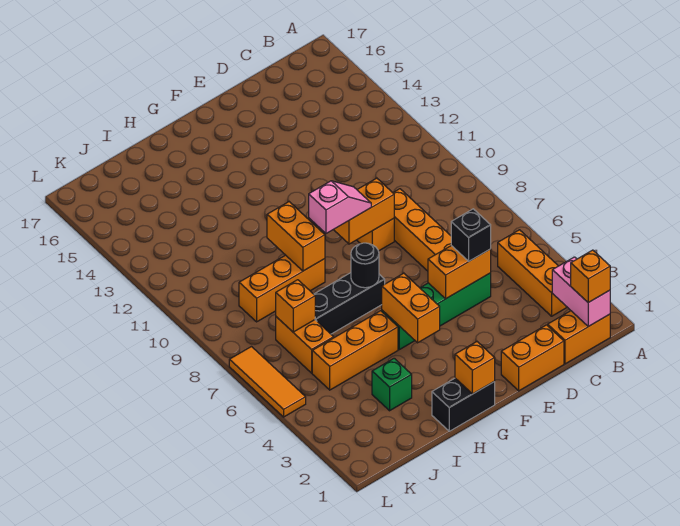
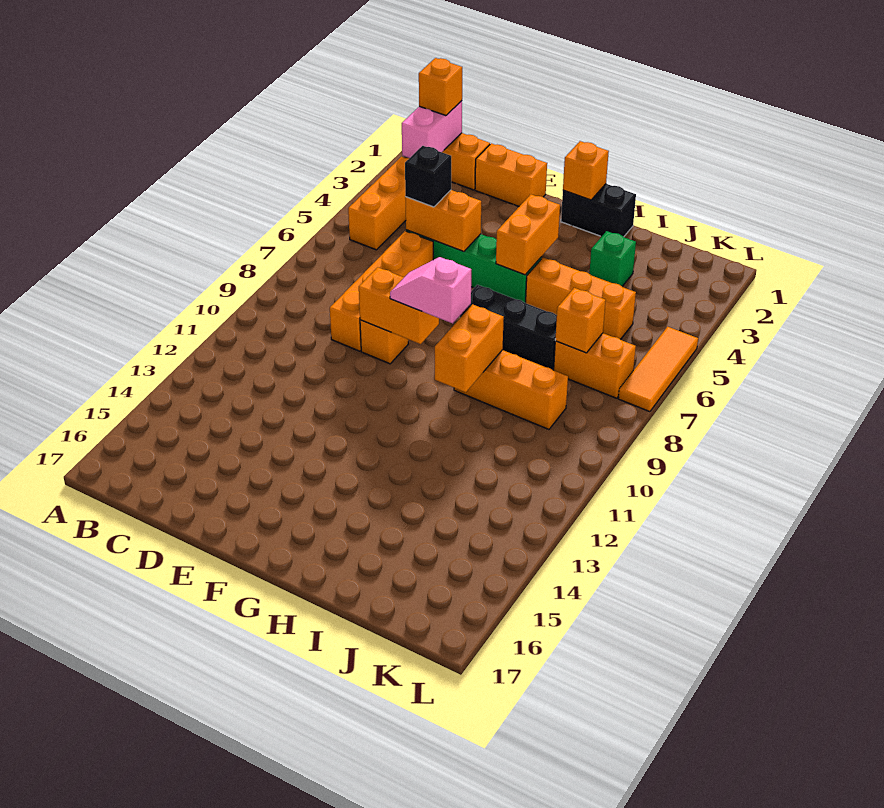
black 1x1 round brick [351,243,379,288] -> none
orange 1x2 brick [276,317,334,373] -> orange 1x2 brick turned to [554,333,636,398]

